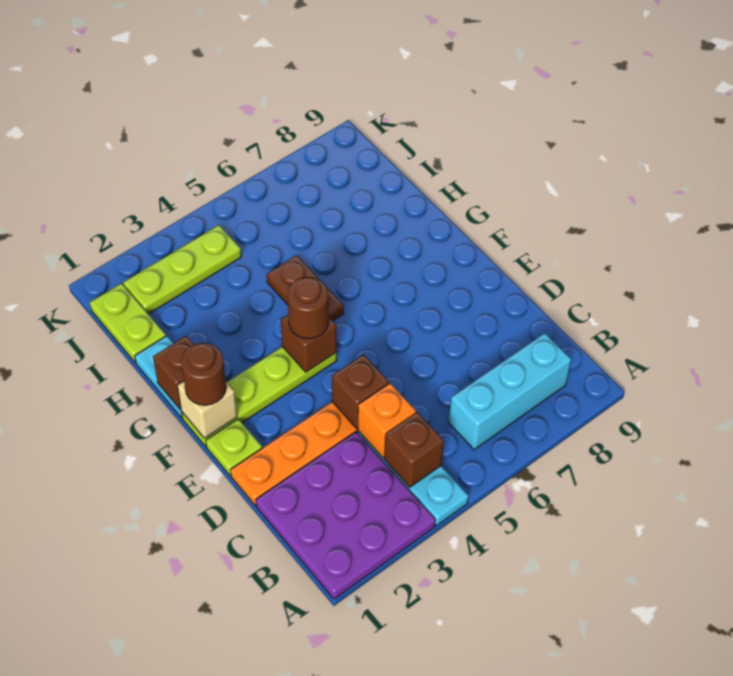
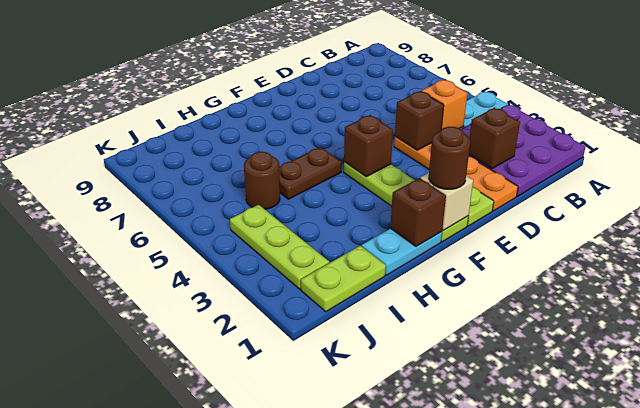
brown 1x1 brick [384,412,444,487] -> brown 1x1 brick moved to [469,108,520,169]
cyan 1x3 brick [449,333,571,450] -> none
brown 1x1 round brick [287,277,329,339] -> brown 1x1 round brick moved to [244,152,280,209]

